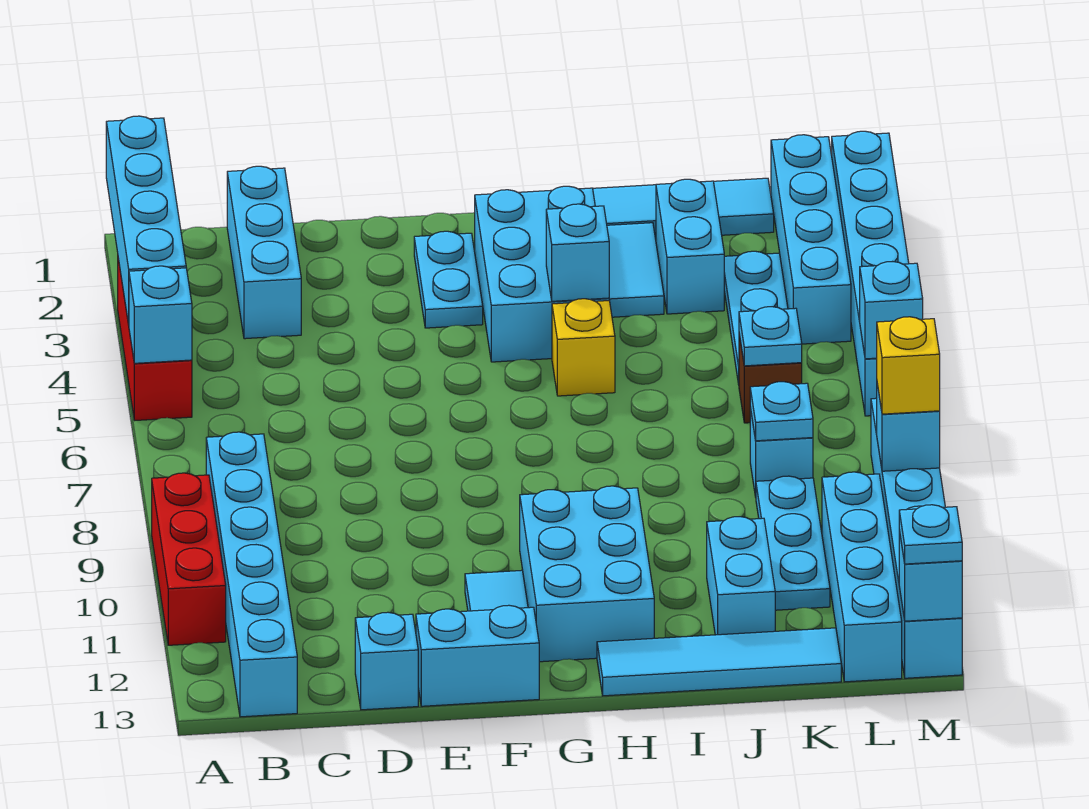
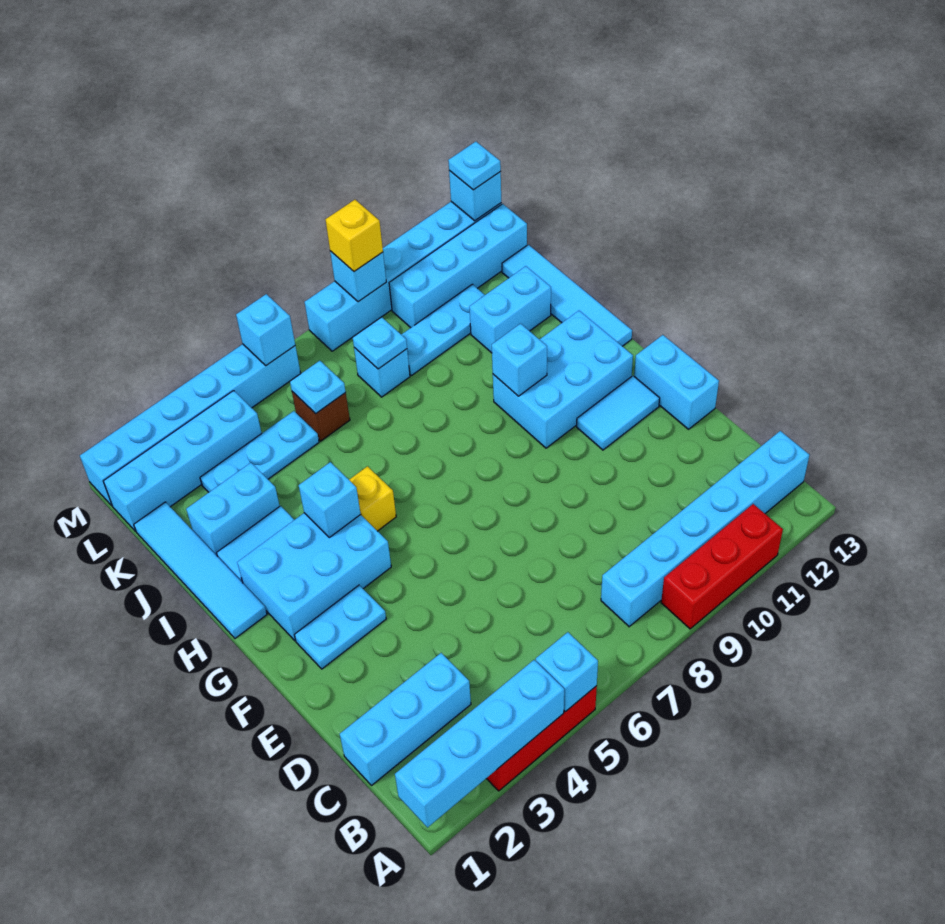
cyan 1x1 brick [355,612,418,710] -> cyan 1x1 brick moved to [492,324,547,396]

